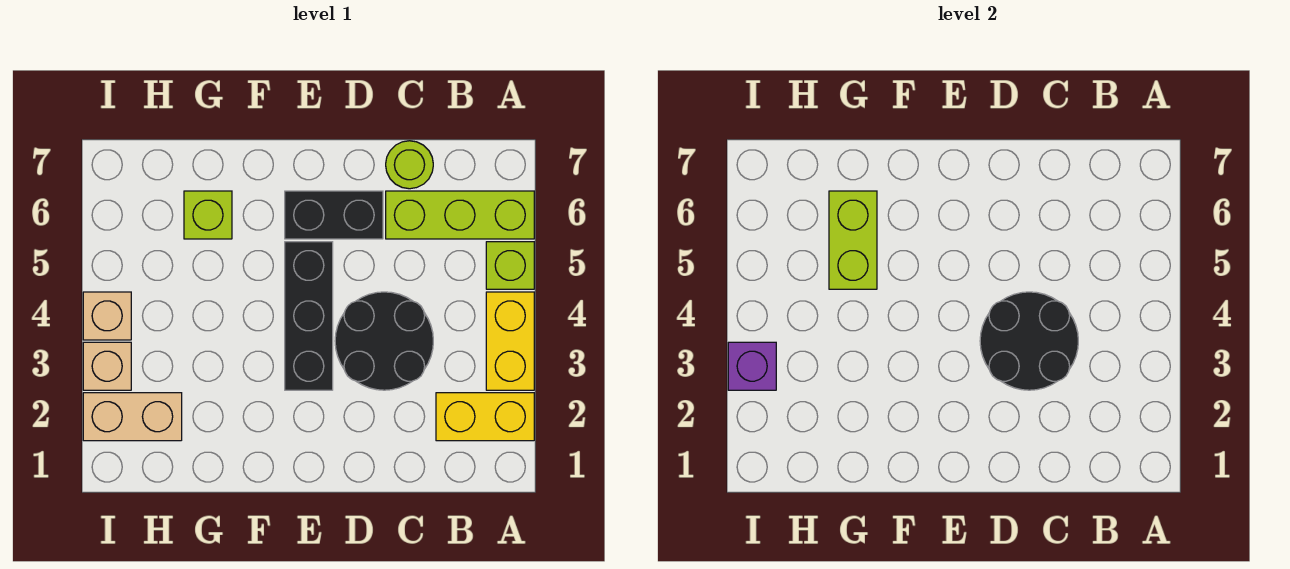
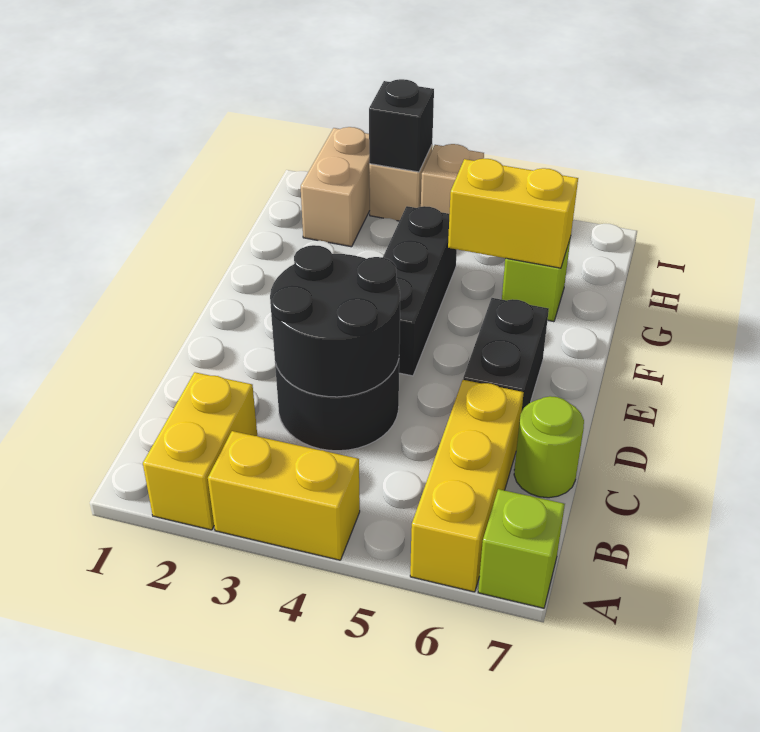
lime 1x1 brick [486,242,534,289] -> lime 1x1 brick moved to [478,489,565,608]
lime 1x3 brick [386,191,534,239] -> yellow 1x3 brick [410,380,524,592]
black 1x3 brick [285,242,333,390] -> black 1x3 brick turned to [383,206,457,376]
lime 1x2 brick [829,191,877,289] -> yellow 1x2 brick [448,159,578,268]
purple 1x1 brick [728,342,776,390] -> black 1x1 brick [369,79,434,172]

